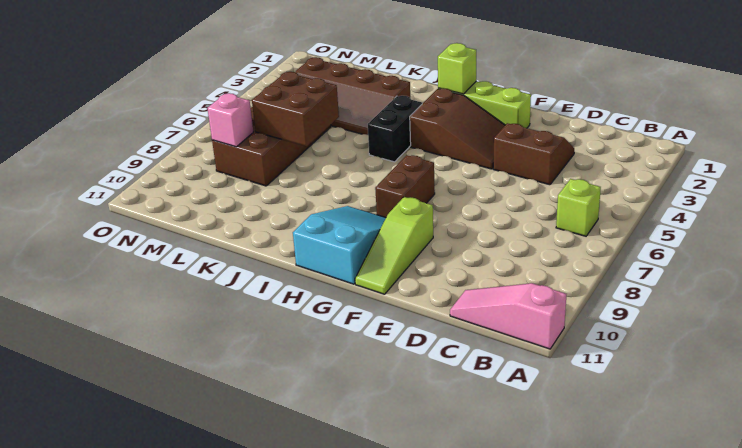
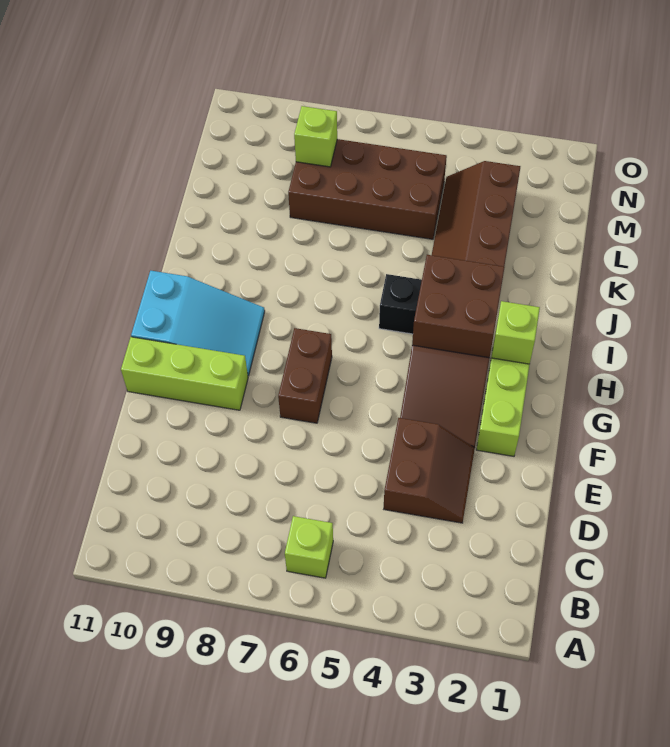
pink 1x3 slope [450,283,567,349] -> none
lime 1x3 slope [355,197,433,294] -> lime 1x3 brick [121,337,248,410]
brown 1x2 brick [375,155,435,217] -> brown 1x2 brick turned to [278,328,332,423]
brown 2x2 brick [252,72,339,146] -> brown 2x2 brick moved to [412,255,505,358]
pink 1x1 brick [207,93,253,147] -> lime 1x1 brick [294,106,337,167]

